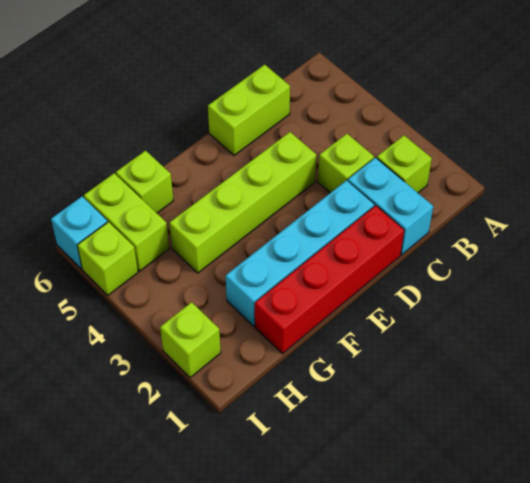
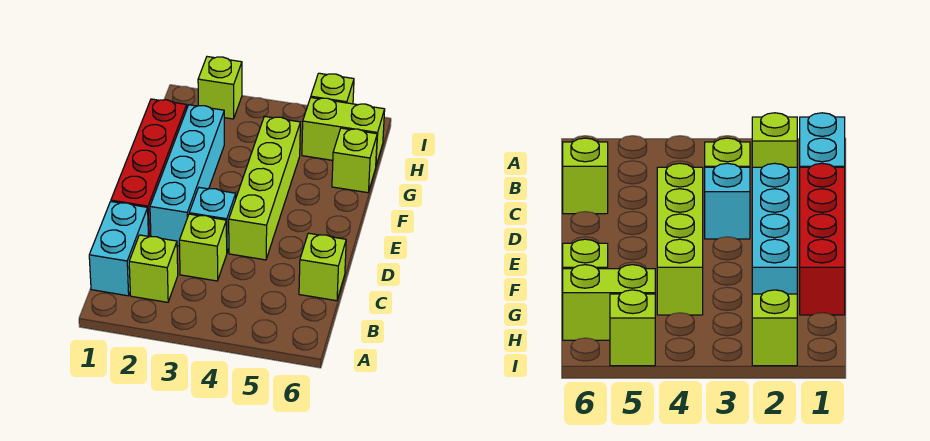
cyan 1x2 brick [348,158,433,255] -> cyan 1x2 brick turned to [89,202,148,296]
lime 1x2 brick [208,65,290,155] -> lime 1x1 brick [299,233,346,301]
cyan 1x1 brick [51,197,107,269] -> cyan 1x1 brick moved to [189,187,236,252]

